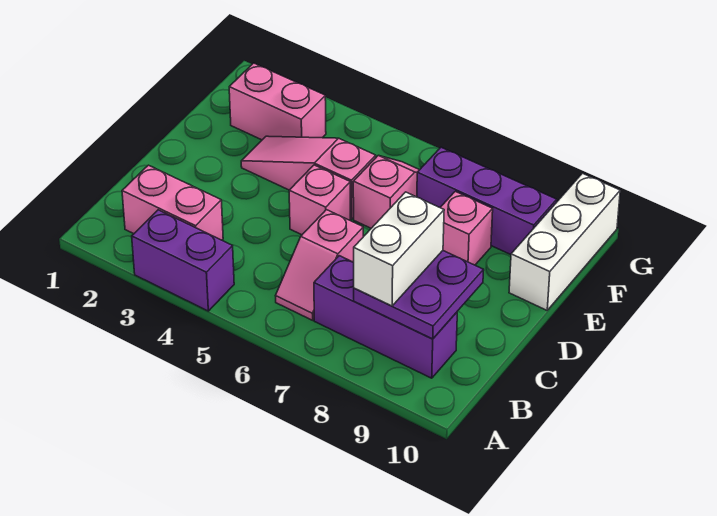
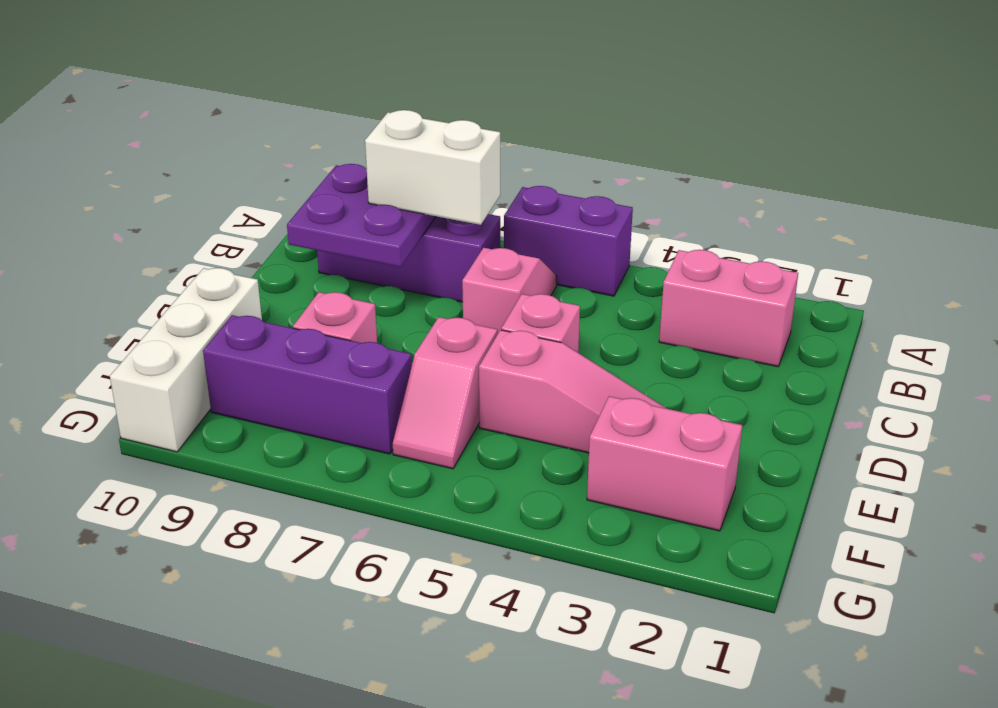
purple 1x2 brick [132,210,234,311] -> purple 1x2 brick moved to [504,186,633,296]
white 1x2 brick [354,192,444,306] -> white 1x2 brick turned to [365,110,500,225]

